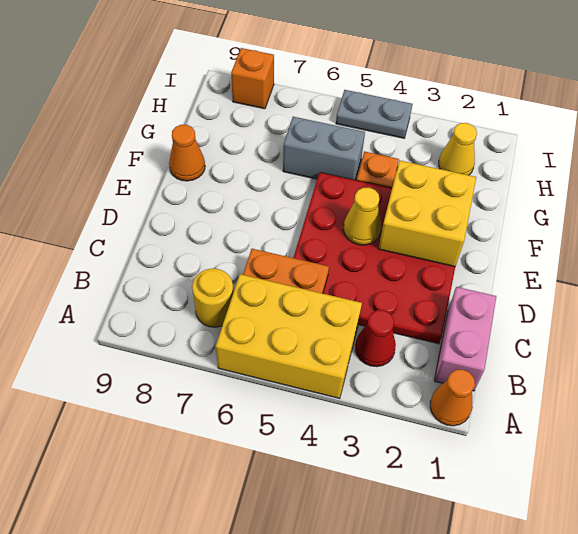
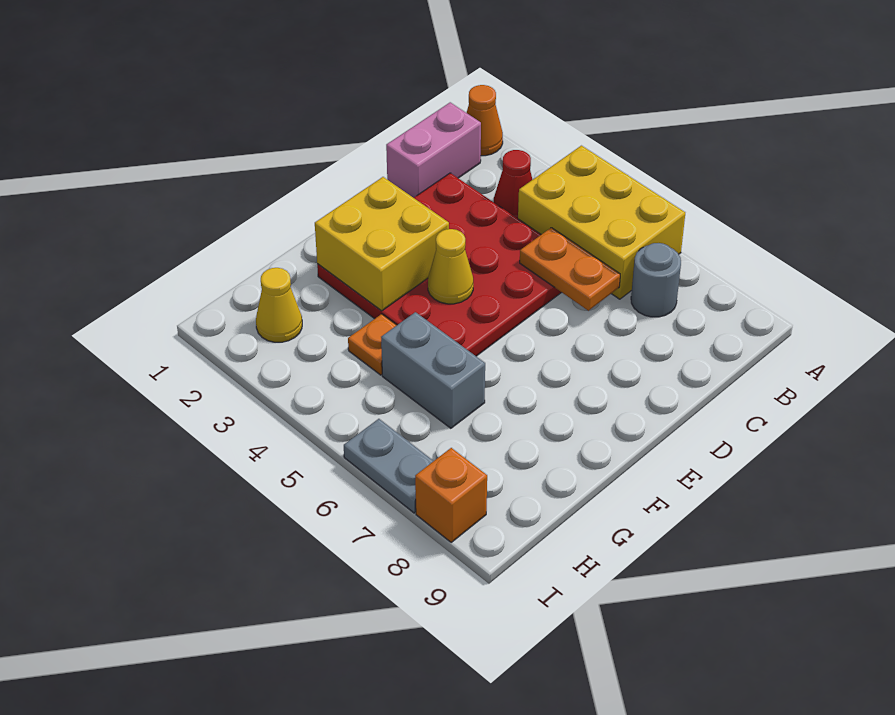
yellow 1x1 round brick [192,268,233,327] -> grey 1x1 round brick [631,243,681,317]
orange 1x1 cone [169,125,205,181] -> none
grey 1x2 plate [336,90,413,138] -> grey 1x2 plate moved to [344,419,433,513]

